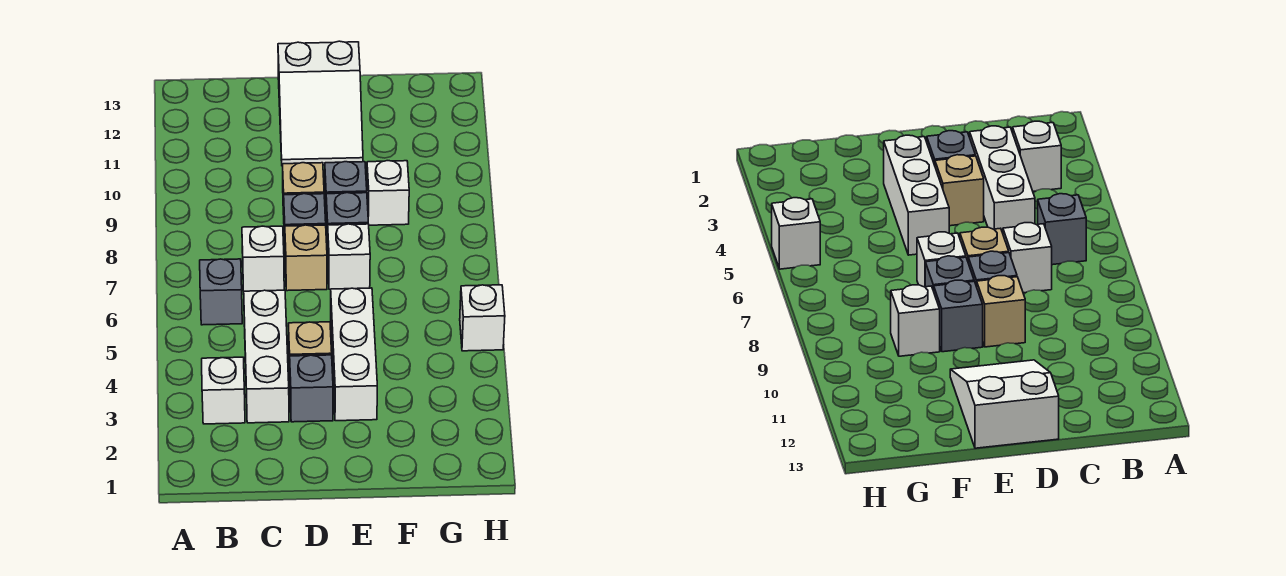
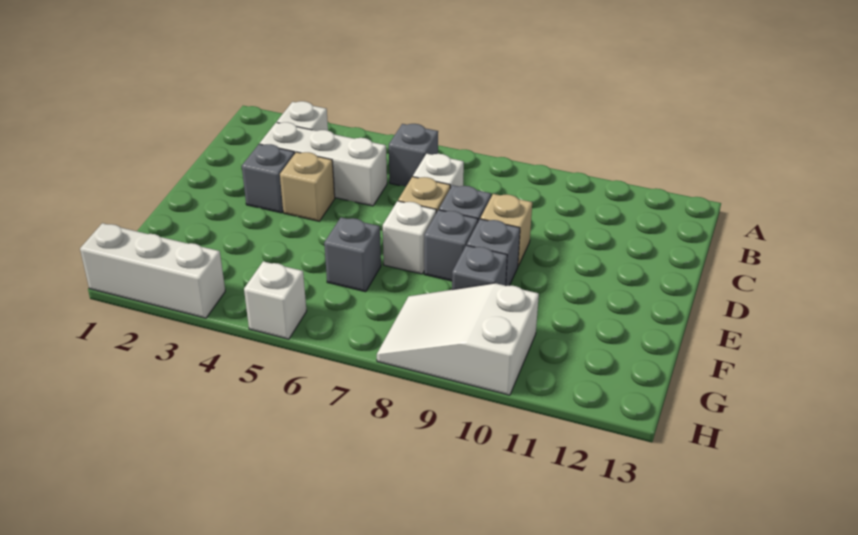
white 2x3 slope [278,41,363,166] -> white 2x3 slope moved to [377,283,539,395]
white 1x3 brick [331,288,377,421] -> white 1x3 brick moved to [80,223,225,318]
none -> grey 1x1 brick [324,217,381,292]
white 1x1 brick [367,161,409,225] -> grey 1x1 brick [452,245,507,290]

